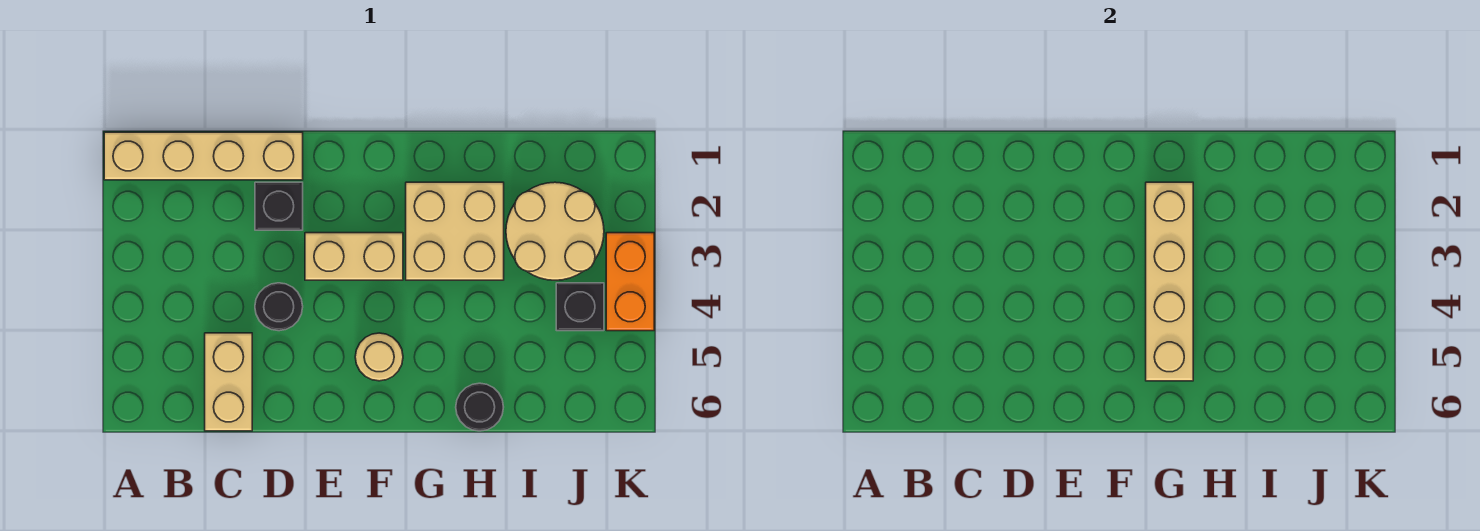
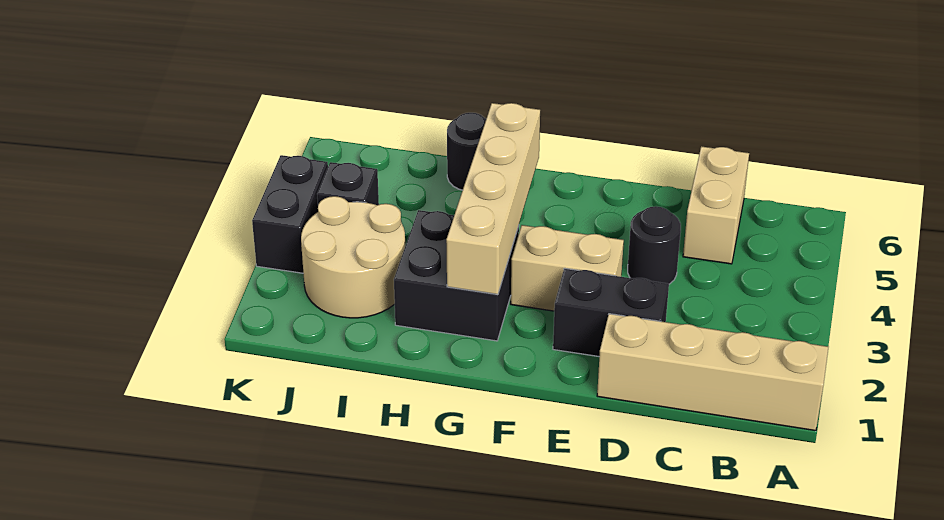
black 1x1 brick [255,182,303,230] -> black 1x2 brick [553,268,669,356]
tan 1x1 round brick [355,333,403,381] -> none
tan 2x2 brick [406,182,504,280] -> black 2x2 brick [394,210,519,341]
orange 1x2 brick [606,233,654,331] -> black 1x2 brick [252,155,328,273]

